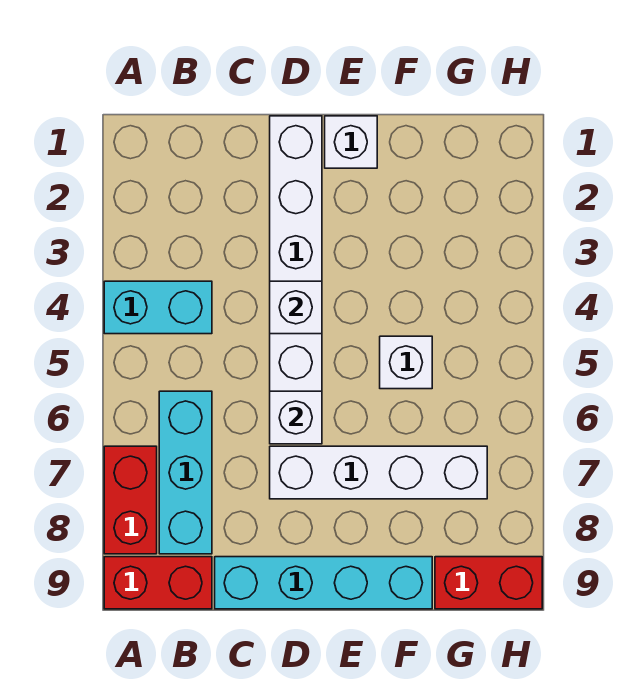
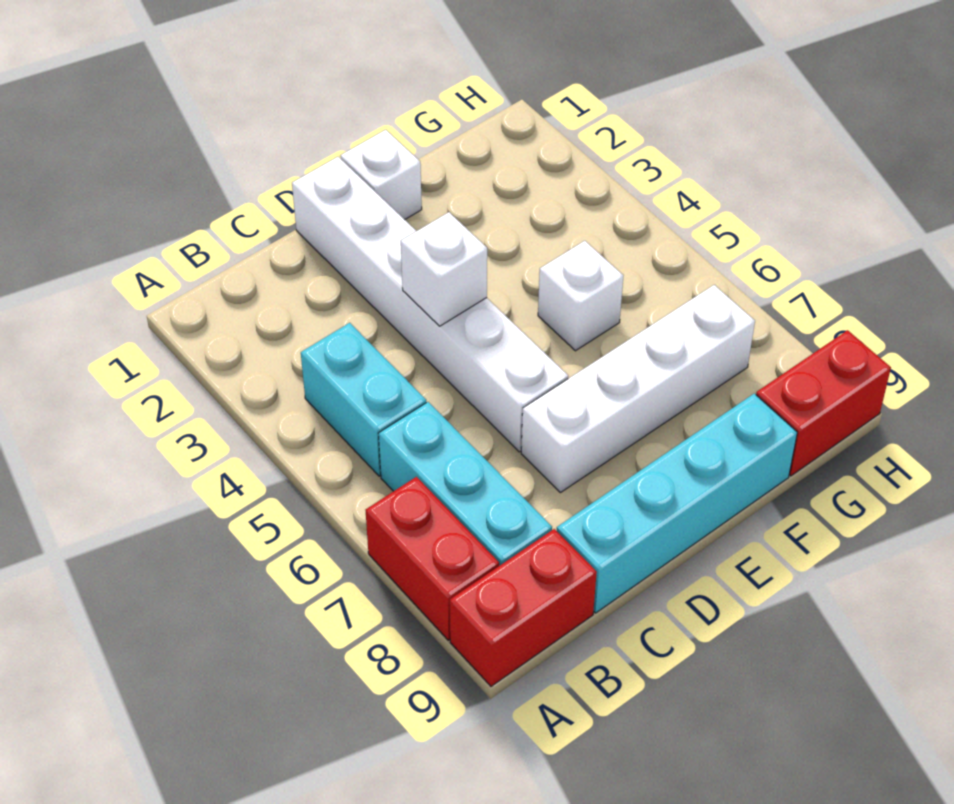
cyan 1x2 brick [104,281,212,334] -> cyan 1x2 brick turned to [301,323,426,476]
white 1x1 brick [270,391,322,444] -> none

